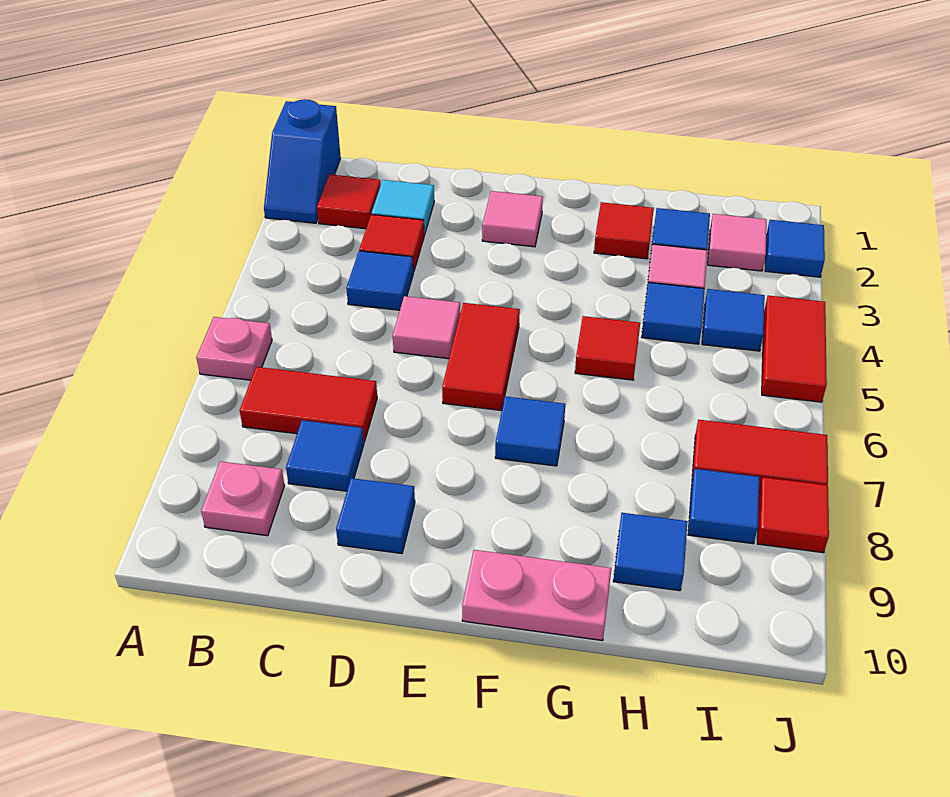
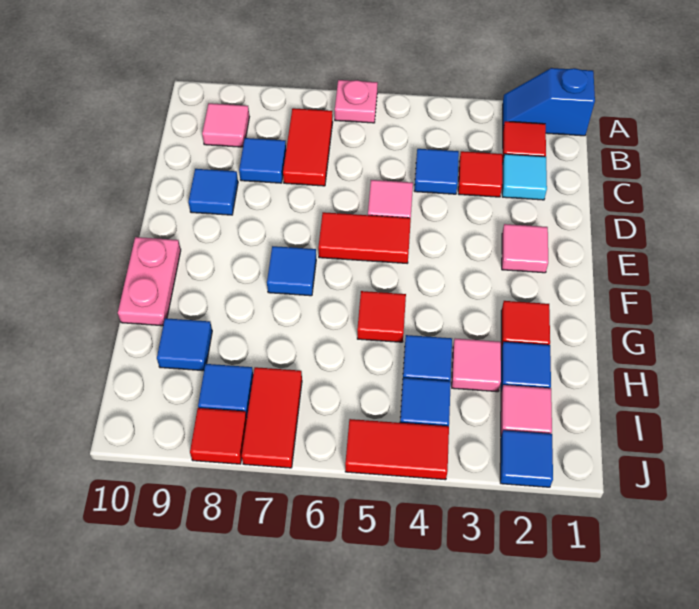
pink 1x1 plate [201,461,285,536] -> pink 1x1 tile [202,103,249,147]

